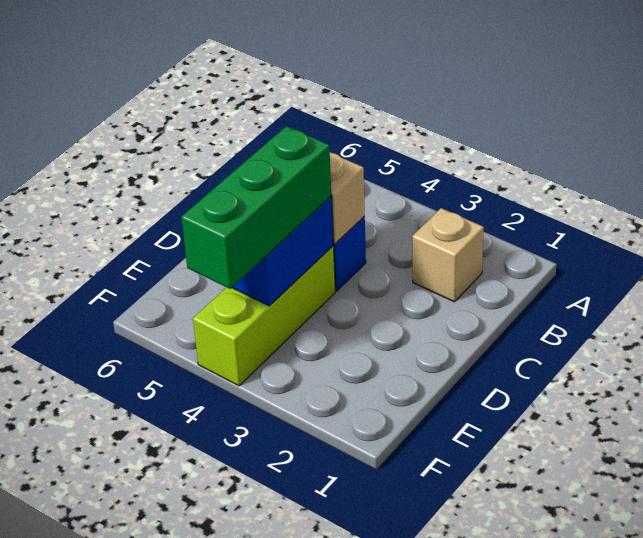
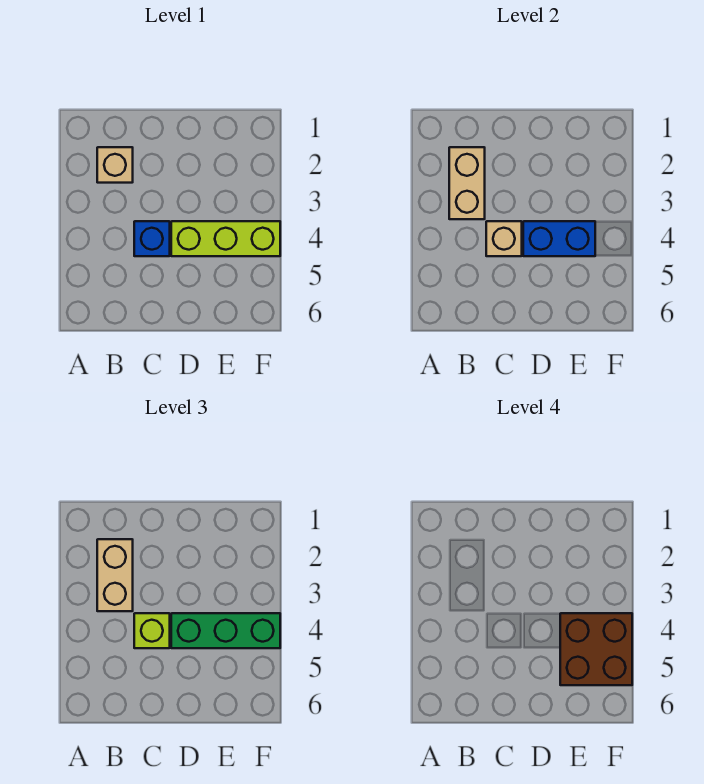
none -> tan 1x2 brick [449,147,485,219]
none -> tan 1x2 brick [97,539,133,611]
none -> lime 1x1 brick [134,613,170,648]
none -> brown 2x2 brick [560,613,632,685]

